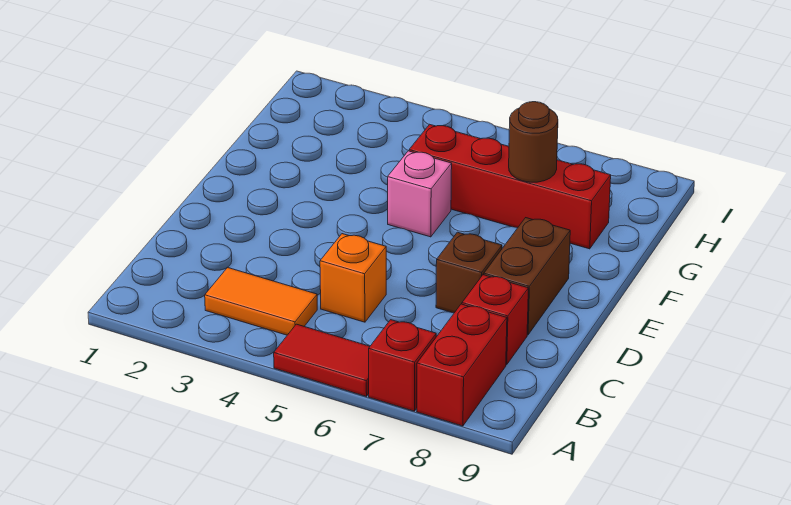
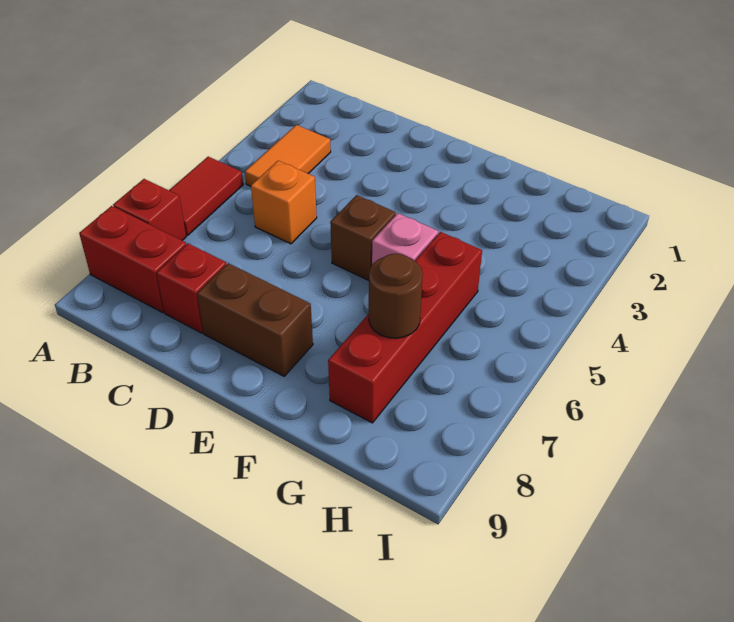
brown 1x1 brick [436,232,502,313] -> brown 1x1 brick moved to [330,195,396,280]

